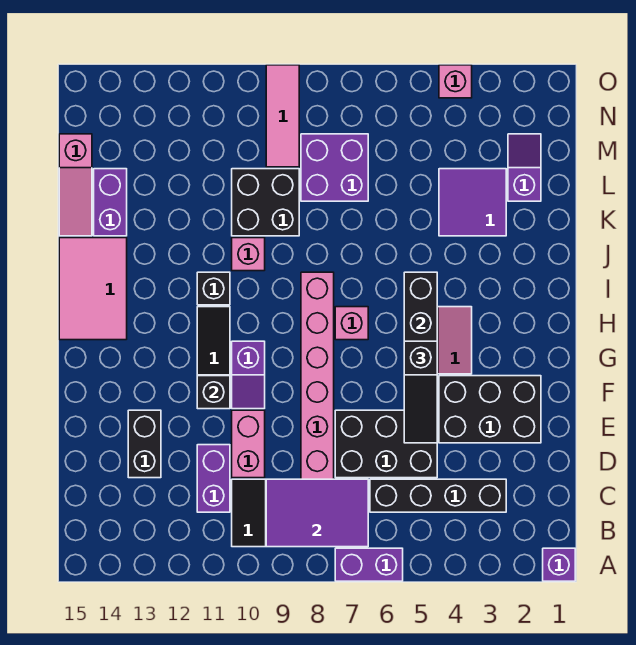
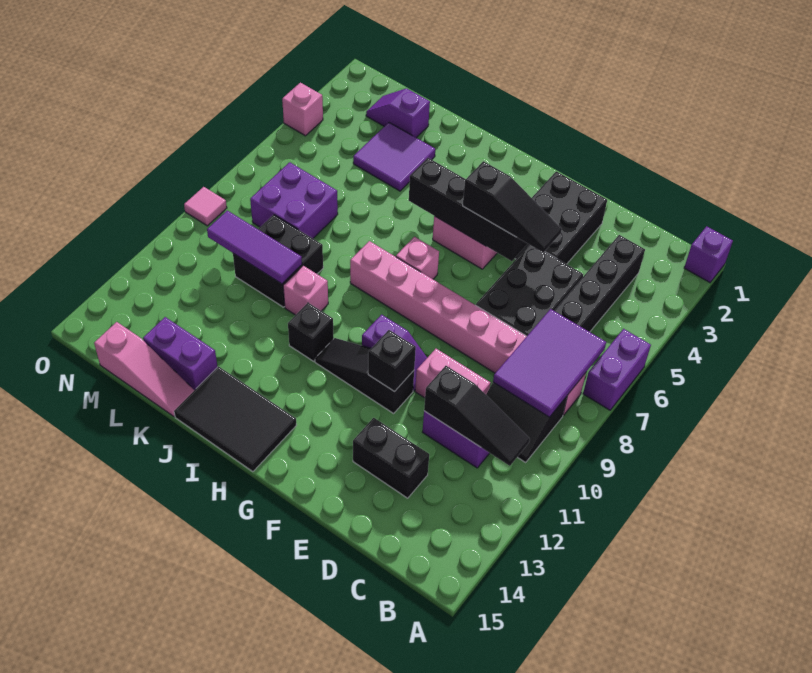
none -> black 1x3 slope [424,366,530,466]
pink 2x3 tile [59,238,127,340] -> black 2x3 tile [174,366,296,472]
none -> purple 1x3 tile [207,211,302,284]
pink 1x3 tile [266,65,299,167] -> pink 1x1 tile [184,187,227,226]

